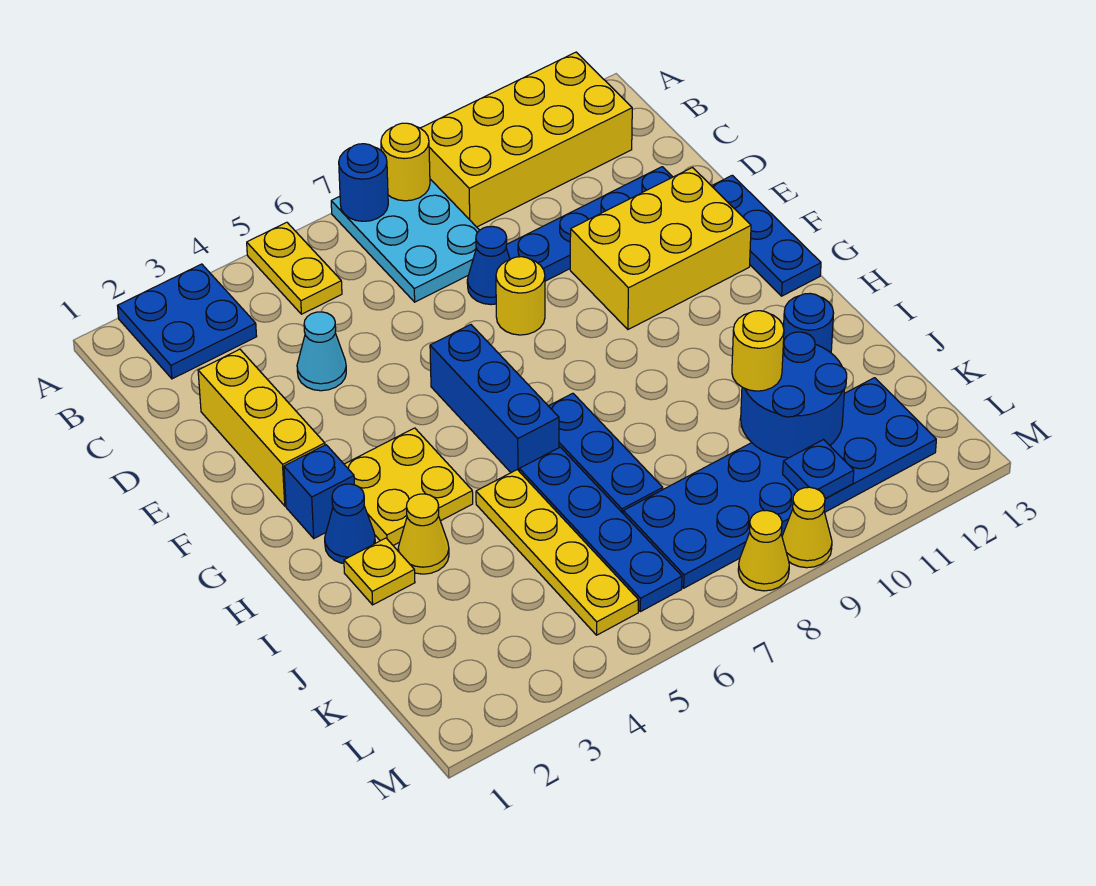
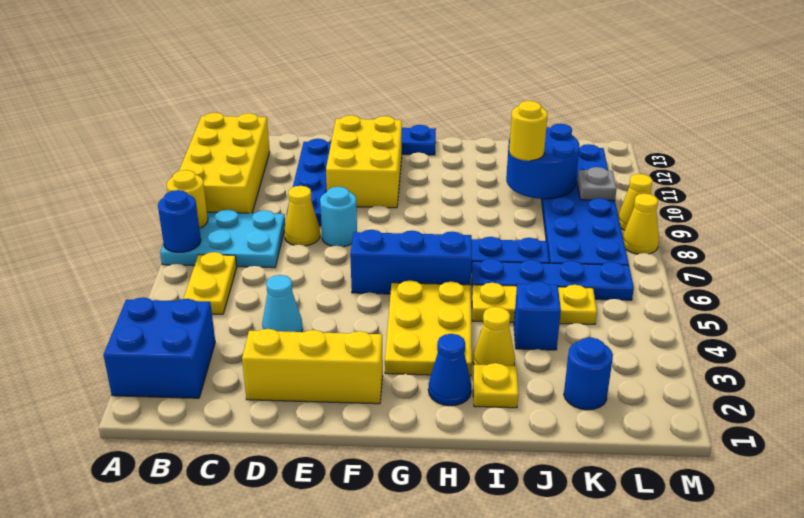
blue 2x2 plate [118,264,257,379] -> blue 2x2 brick [104,297,215,398]
yellow 1x2 plate [247,222,342,314] -> yellow 1x2 plate turned to [183,252,237,314]
blue 1x1 cone [467,226,510,305] -> yellow 1x1 cone [284,186,320,246]
yellow 1x1 round brick [496,257,545,335] -> cyan 1x1 round brick [320,187,357,247]
blue 1x1 brick [284,445,354,538] -> blue 1x1 brick moved to [514,282,561,350]
yellow 2x2 plate [344,428,473,545] -> yellow 2x3 plate [385,281,472,376]
yellow 1x4 plate [476,470,638,635] -> yellow 1x3 plate [472,283,597,324]
blue 1x1 round brick [783,294,834,353] -> blue 1x1 round brick moved to [564,337,613,410]
blue 1x1 plate [783,440,854,499] -> grey 1x1 plate [577,167,617,201]

